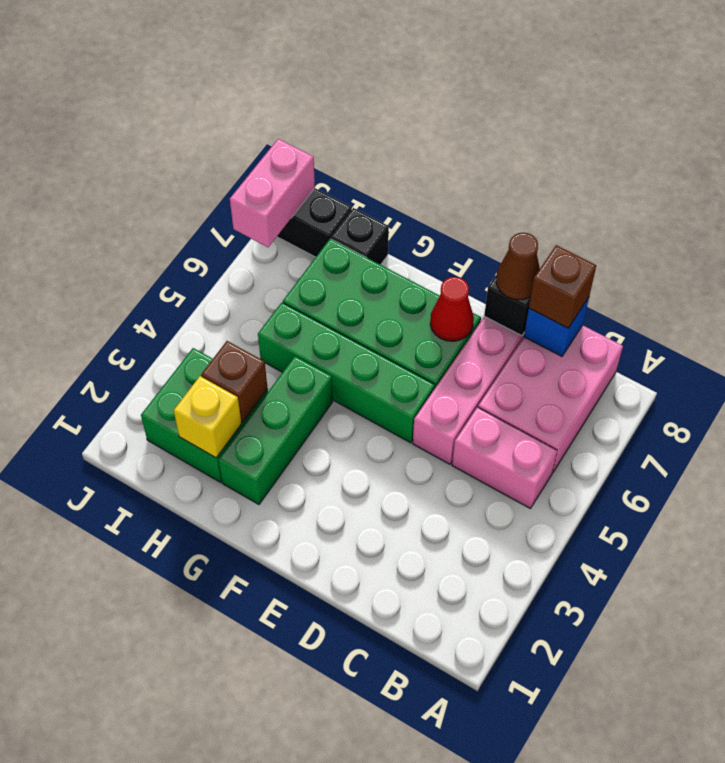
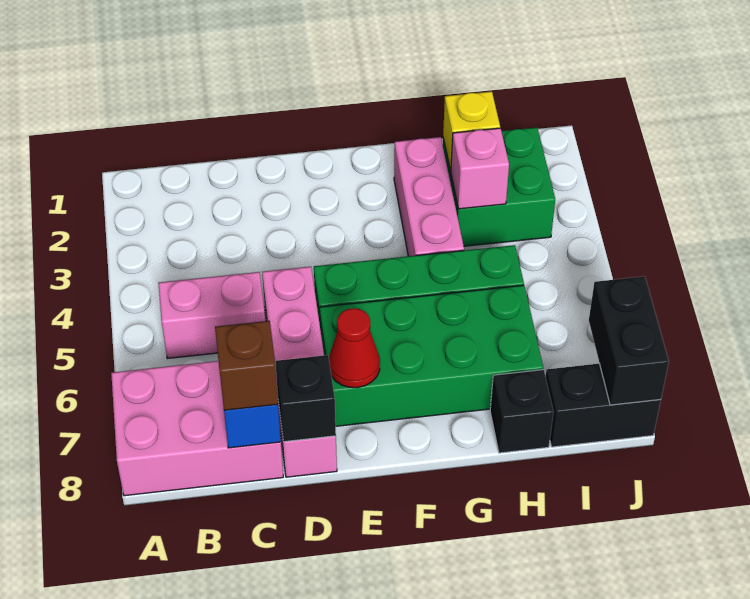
pink 2x3 brick [478,325,623,473] -> pink 2x3 brick turned to [111,361,283,496]
brown 1x1 cone [496,233,540,300] -> none
green 1x3 brick [218,356,333,504] -> pink 1x3 brick [394,137,464,256]
brown 1x1 brick [201,341,268,422] -> pink 1x1 brick [451,128,509,209]
pink 1x2 brick [230,139,315,247] -> black 1x2 brick [589,276,669,405]

